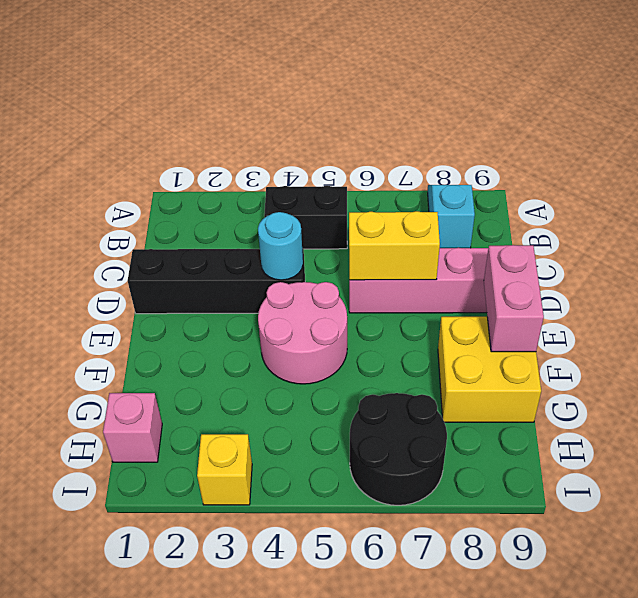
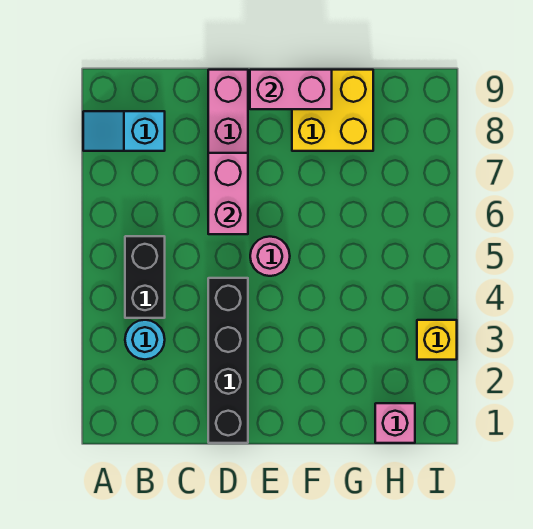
cyan 1x1 round brick [258,212,303,280] -> cyan 1x1 round brick moved to [125,320,165,359]
yellow 1x2 brick [349,211,440,280] -> pink 1x2 brick [208,153,248,234]
pink 2x2 round brick [258,282,347,384] -> pink 1x1 round brick [250,237,290,276]
black 2x2 round brick [350,393,447,505] -> none

